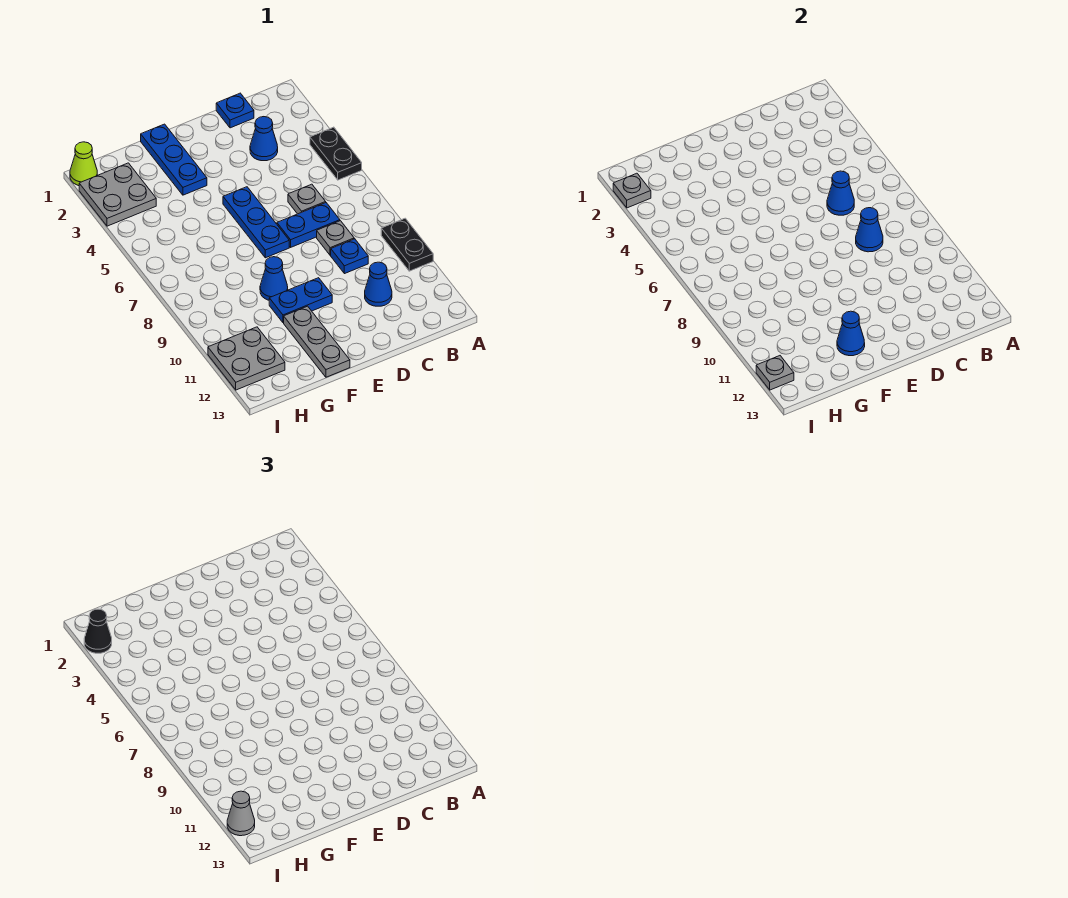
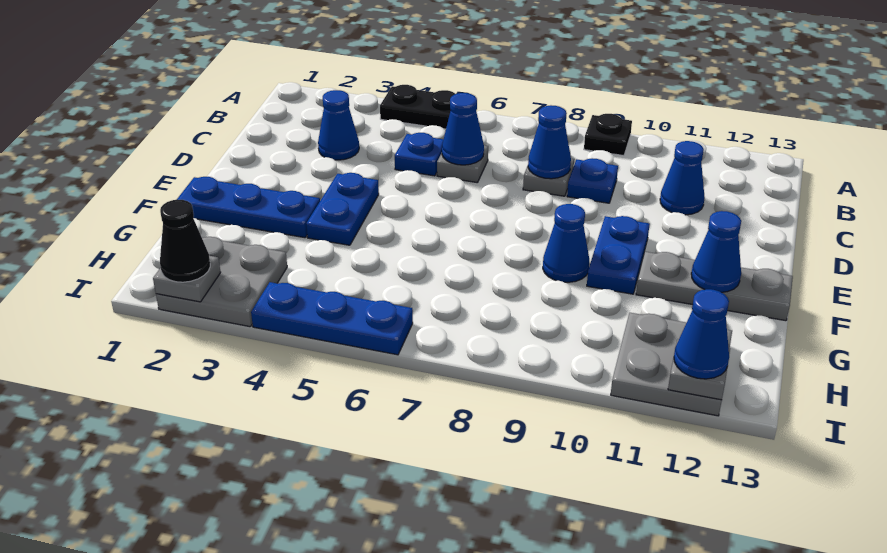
black 1x2 plate [381,218,433,271] -> black 1x1 plate [584,114,632,156]
blue 1x1 plate [216,93,254,128] -> blue 1x1 plate moved to [395,133,443,176]
blue 1x2 plate [277,203,340,247] -> blue 1x2 plate moved to [306,173,379,245]
blue 1x3 plate [223,187,289,258] -> blue 1x3 plate moved to [251,282,413,355]
lime 1x1 cone [70,142,97,186] -> none
grey 1x1 cone [227,791,255,836] -> blue 1x1 cone [674,289,729,379]

